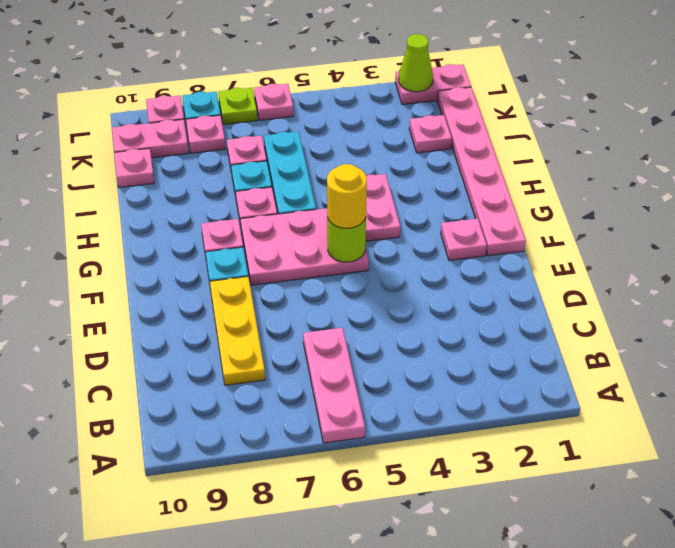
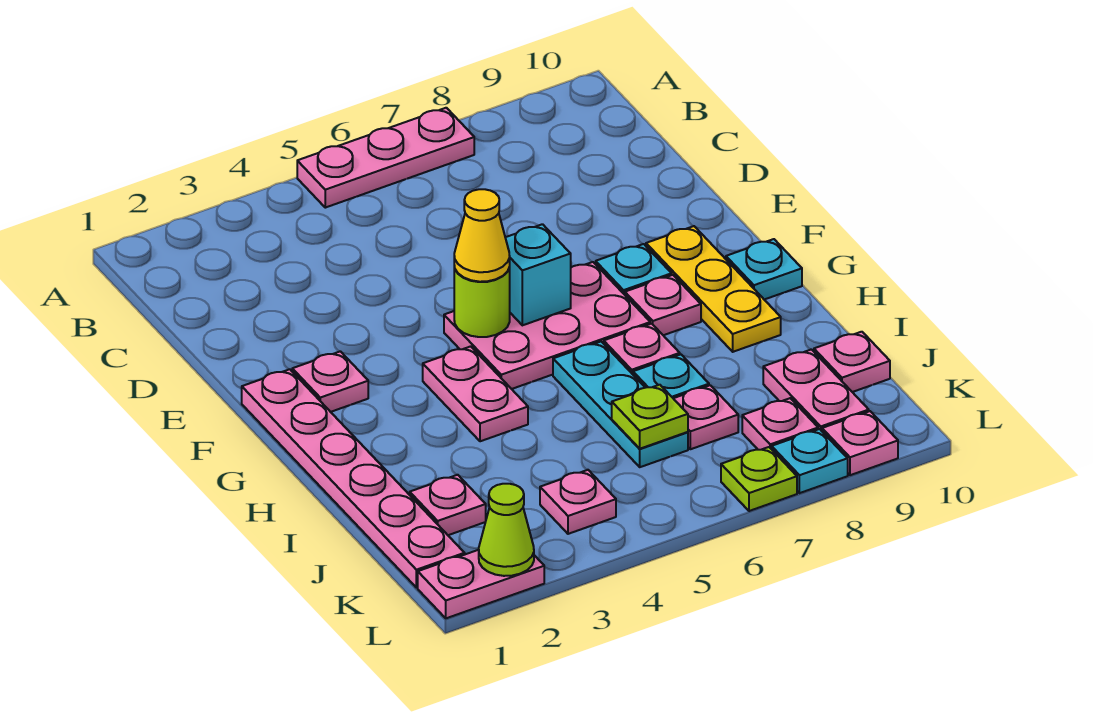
pink 1x3 plate [303,328,365,443] -> pink 1x3 plate turned to [297,108,474,208]
yellow 1x3 plate [210,277,265,385] -> yellow 1x3 plate moved to [646,226,781,352]
yellow 1x1 round brick [327,164,367,228] -> yellow 1x1 cone [454,189,510,282]
none -> cyan 1x1 brick [505,224,571,325]
none -> cyan 1x1 plate [726,239,802,300]
none -> lime 1x1 plate [612,385,688,449]
pink 1x2 plate [112,119,188,158] -> pink 1x2 plate turned to [763,349,869,431]
pink 1x1 plate [254,84,293,120] -> pink 1x1 plate moved to [540,470,616,534]

